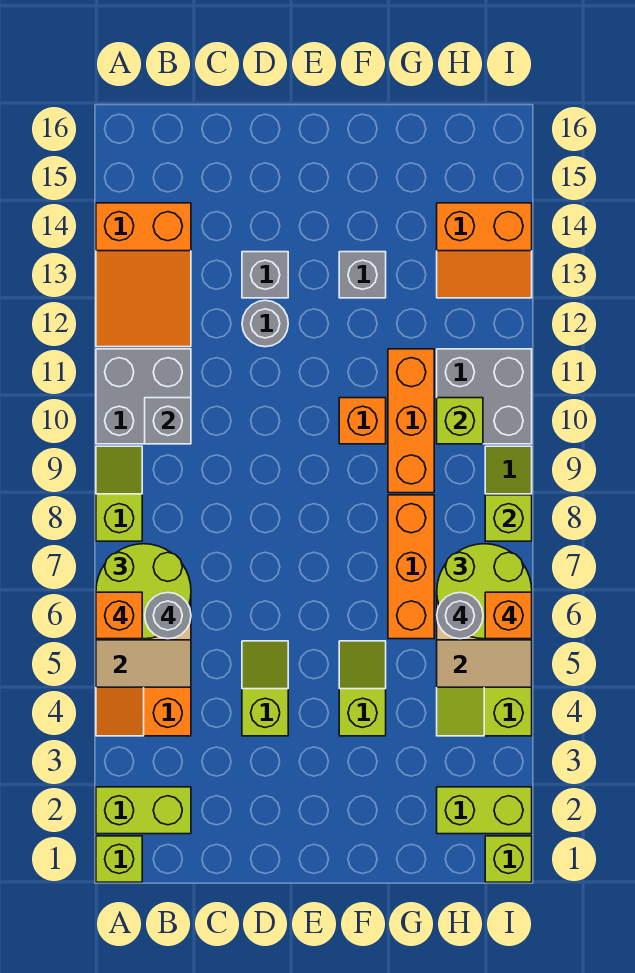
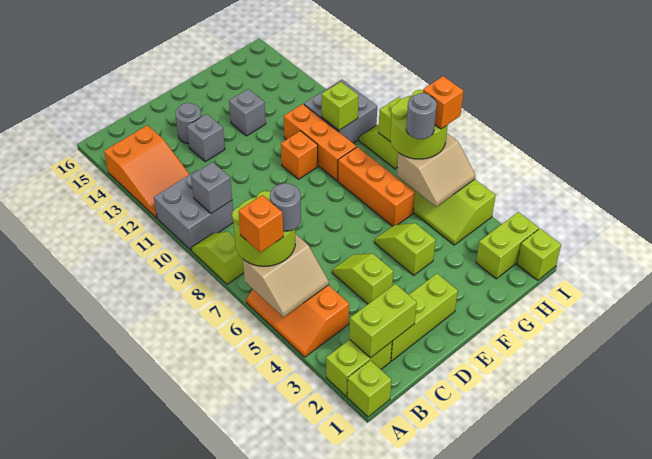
none -> lime 1x2 brick [350,284,417,358]
none -> lime 1x3 brick [391,274,458,361]
grey 1x1 round brick [242,300,288,347] -> grey 1x1 round brick moved to [175,103,201,144]
orange 2x2 slope [437,203,532,298] -> none

